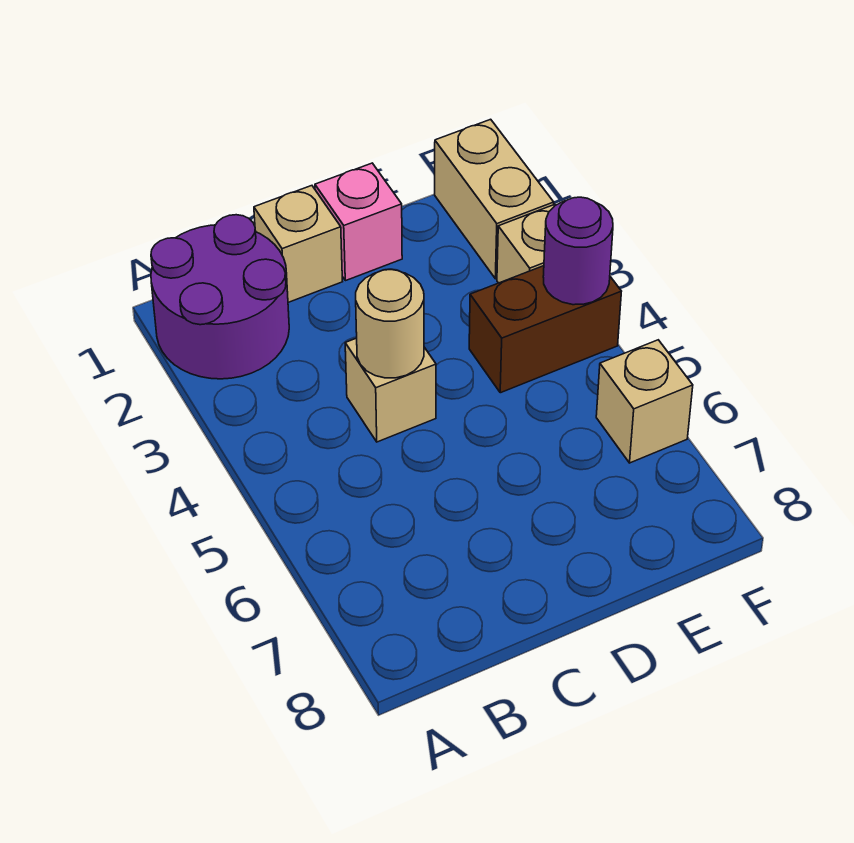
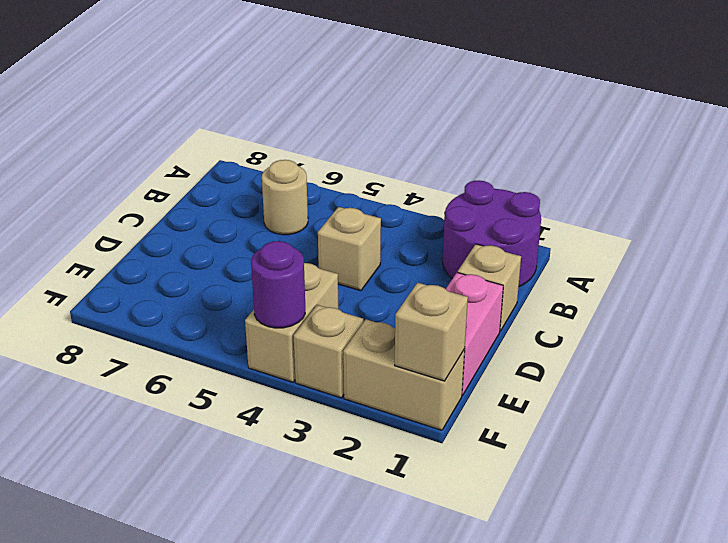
tan 1x1 round brick [356,270,424,378] -> tan 1x1 round brick moved to [262,160,308,235]
pink 1x1 brick [315,163,402,281] -> pink 1x2 brick [446,272,503,395]
brown 1x2 brick [469,266,621,393] -> tan 1x2 brick [245,263,338,382]
tan 1x1 brick [596,340,693,463] -> tan 1x1 brick moved to [395,283,468,381]

